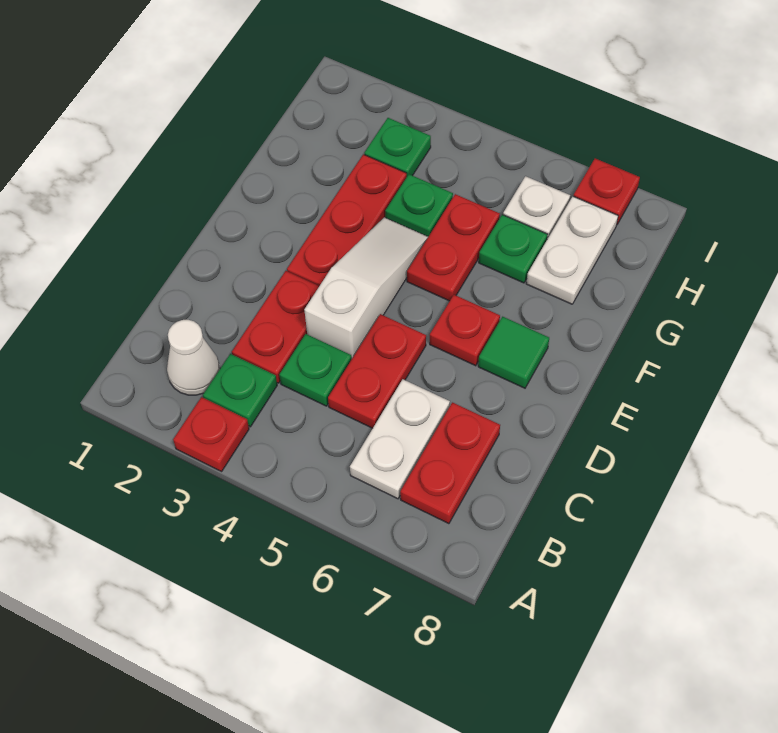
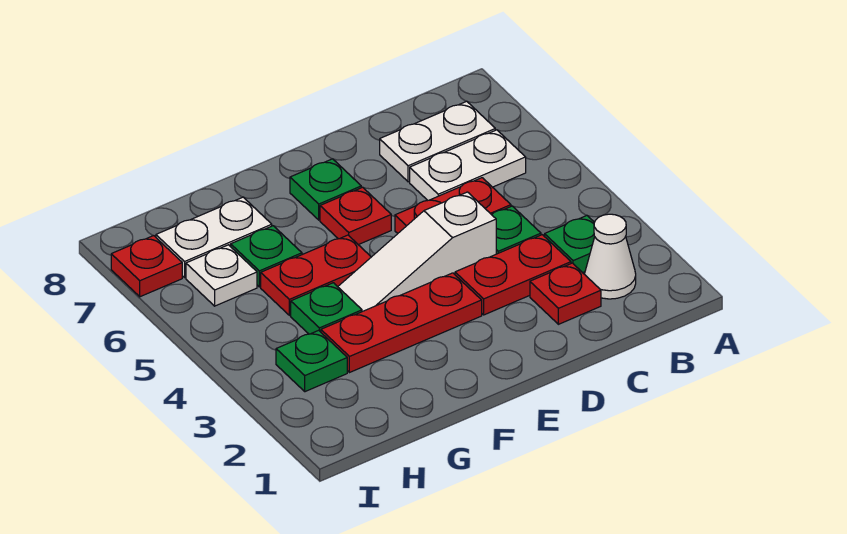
red 1x1 plate [173,397,249,471] -> red 1x1 plate moved to [530,263,601,324]
red 1x2 plate [400,402,500,524] -> white 1x2 plate [380,101,495,182]
green 1x1 tile [478,317,549,388] -> green 1x1 plate [290,159,361,220]

